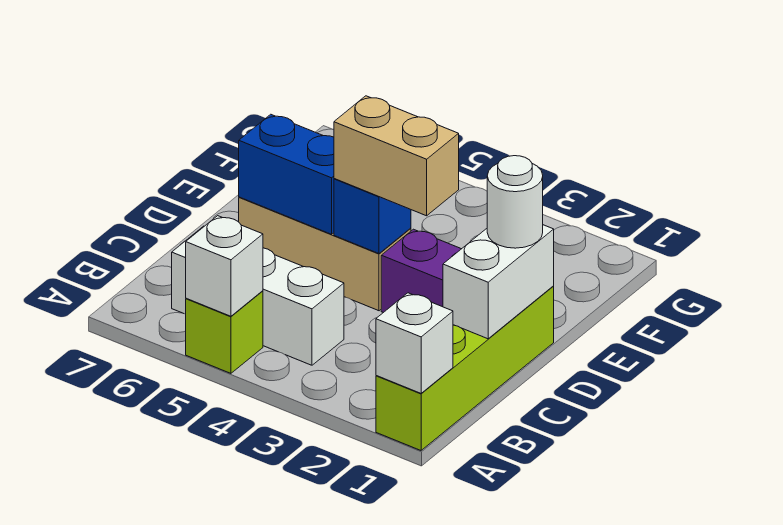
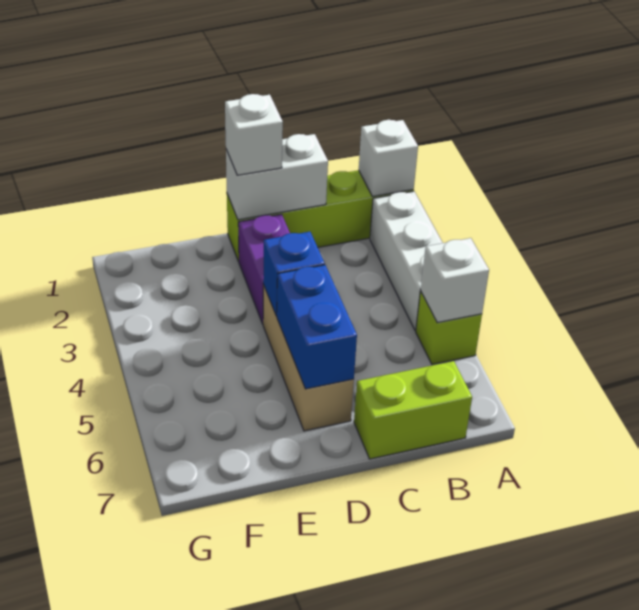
white 1x3 brick [172,226,344,365] -> white 1x3 brick moved to [370,191,443,331]
none -> lime 1x2 brick [354,361,472,459]
white 1x1 round brick [487,156,543,248] -> white 1x1 brick [225,94,283,175]
tan 1x2 brick [334,96,459,216] -> none

